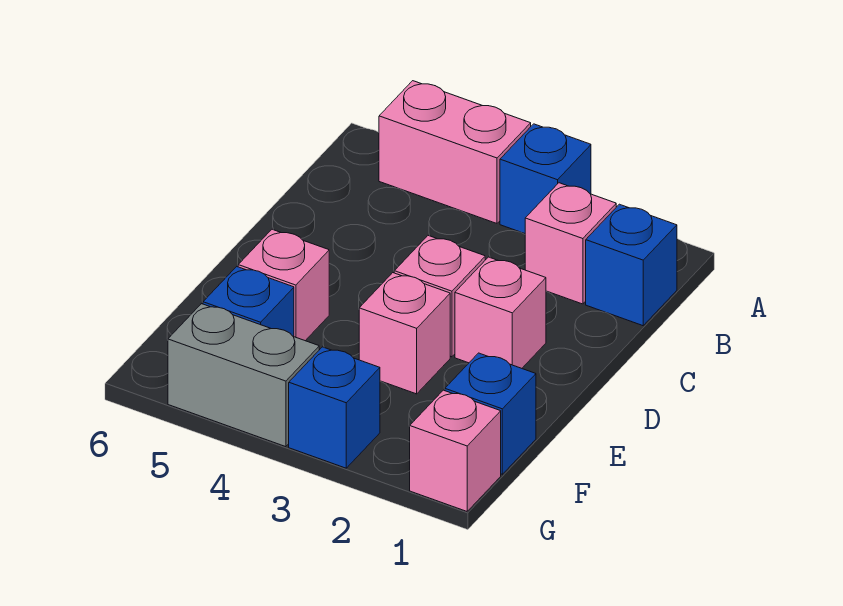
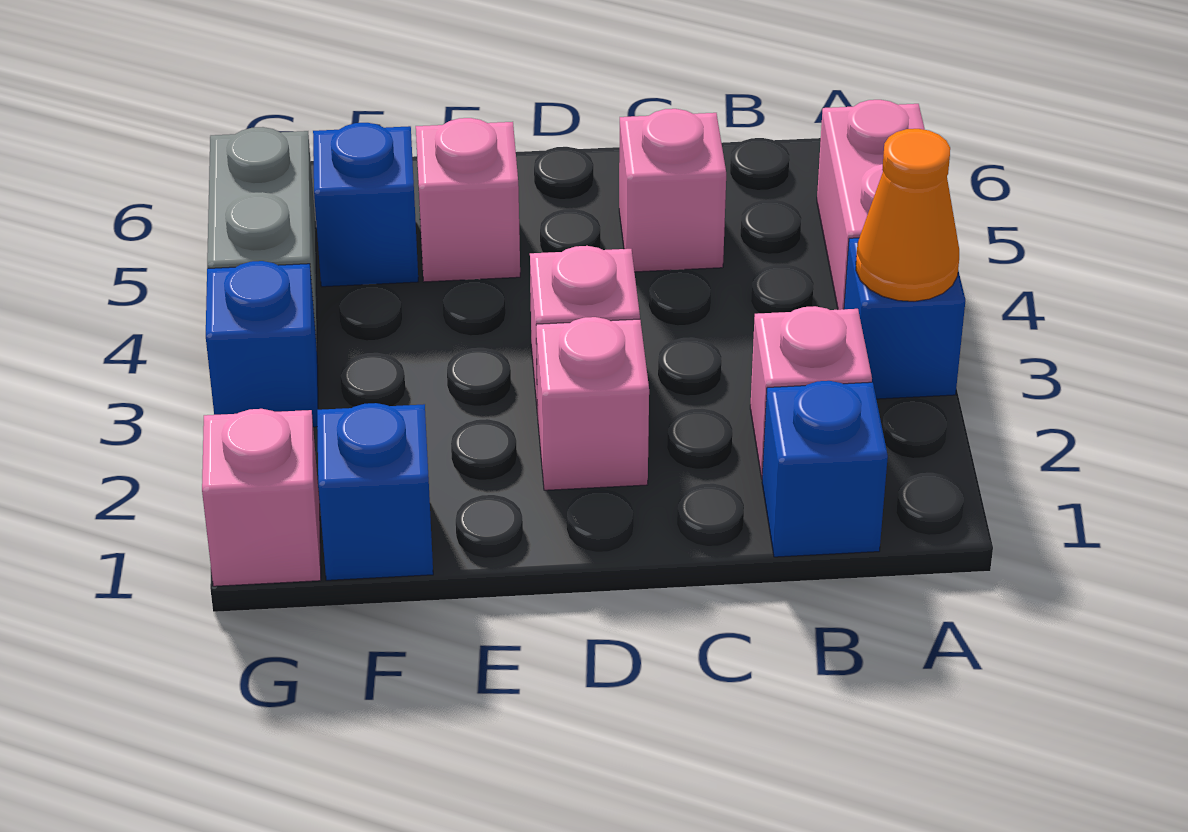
none -> orange 1x1 cone [856,129,959,301]
pink 1x1 brick [359,273,450,394] -> pink 1x1 brick moved to [619,109,726,272]

